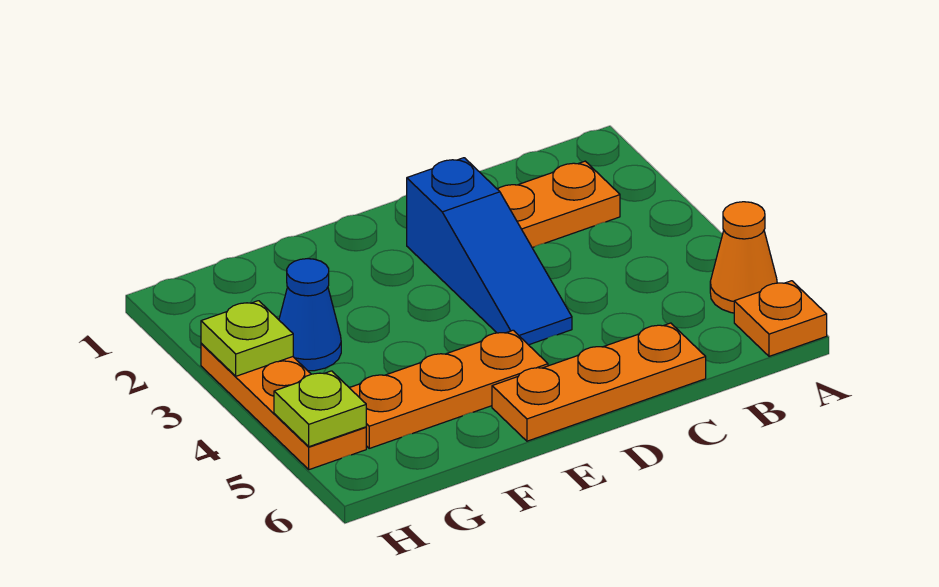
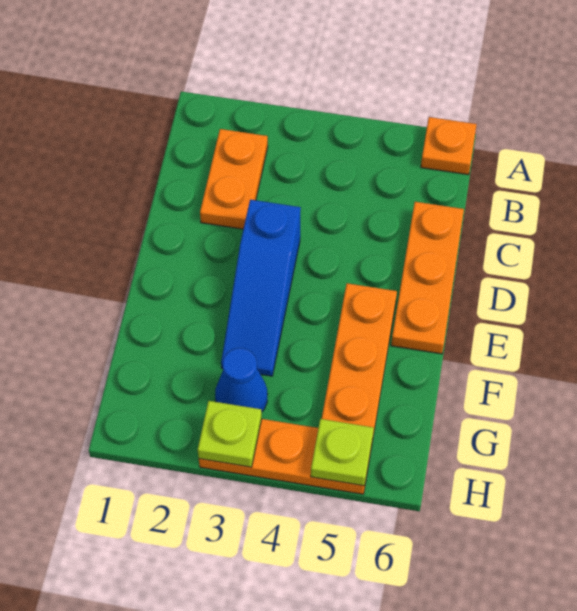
orange 1x1 cone [710,202,777,313] -> none
blue 1x3 slope [407,158,572,345] -> blue 1x3 slope turned to [221,200,301,376]

